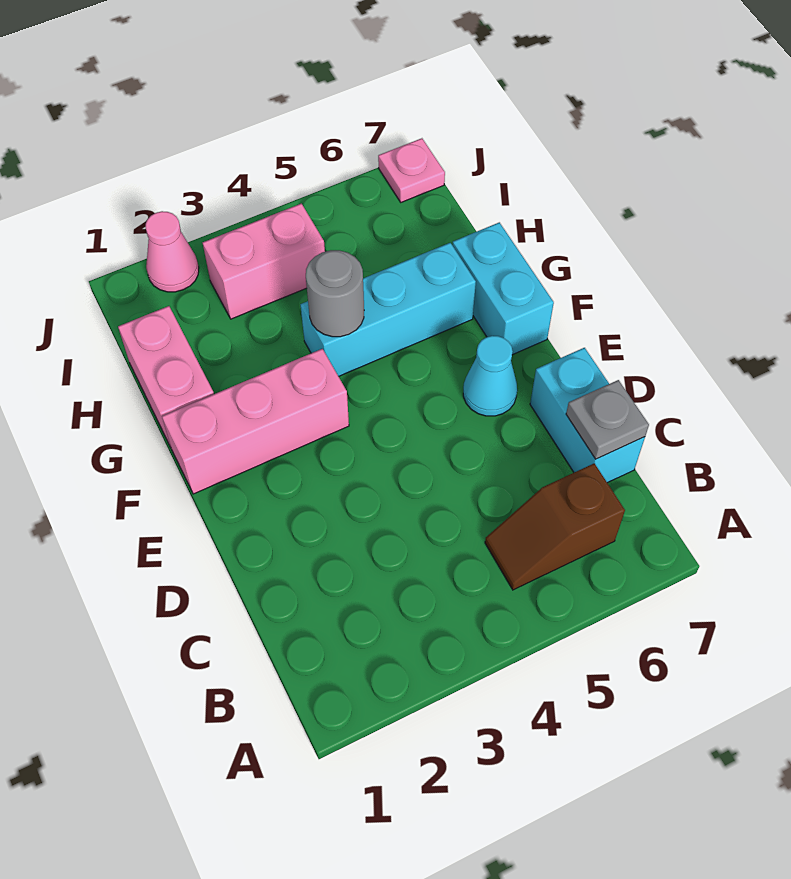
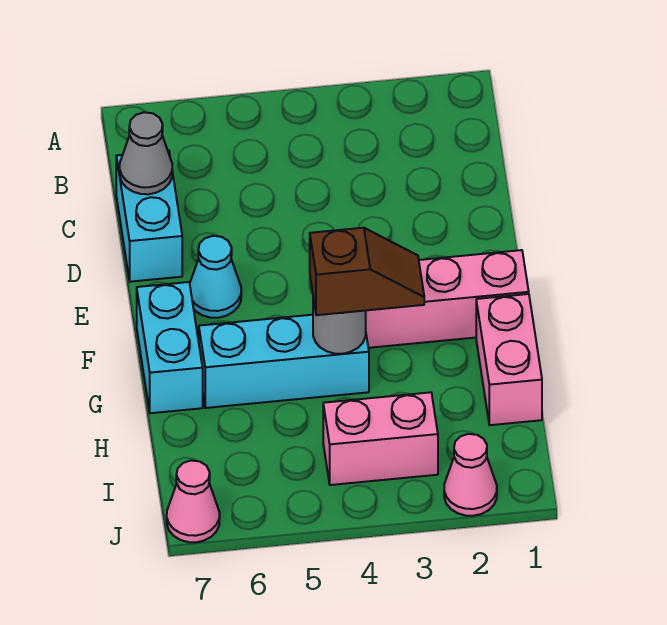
brown 1x2 slope [485,463,625,590] -> brown 1x2 slope moved to [310,228,424,315]
grey 1x1 plate [566,380,649,459] -> grey 1x1 cone [120,112,172,194]
pink 1x1 plate [378,138,445,202] -> pink 1x1 cone [167,460,220,542]

